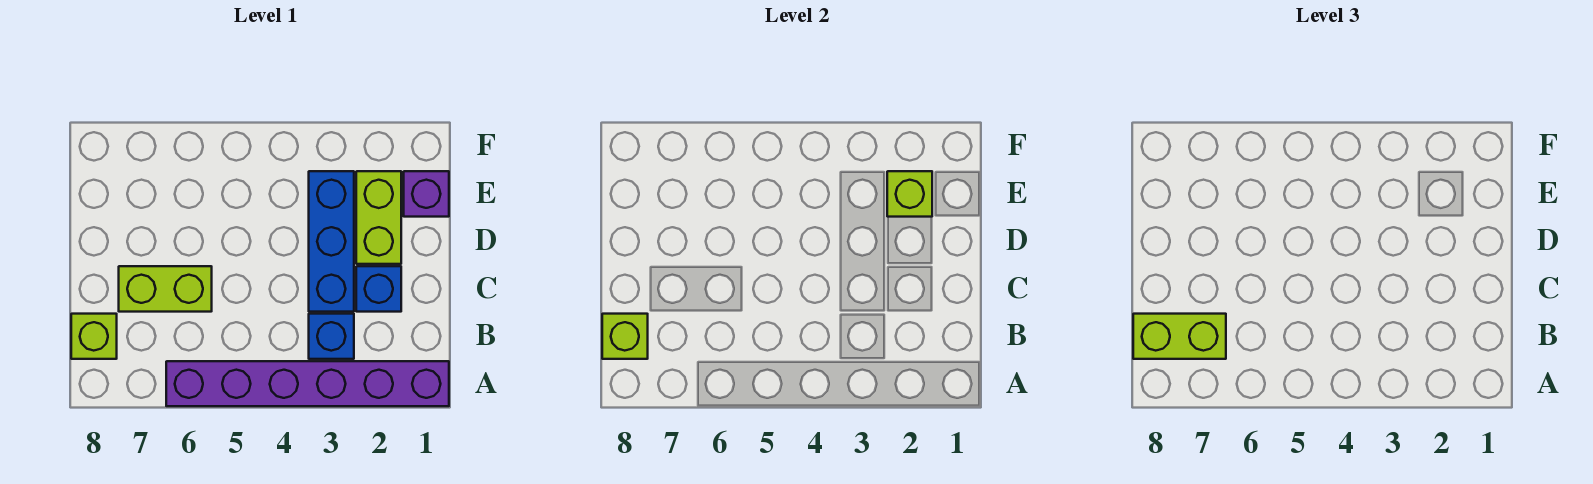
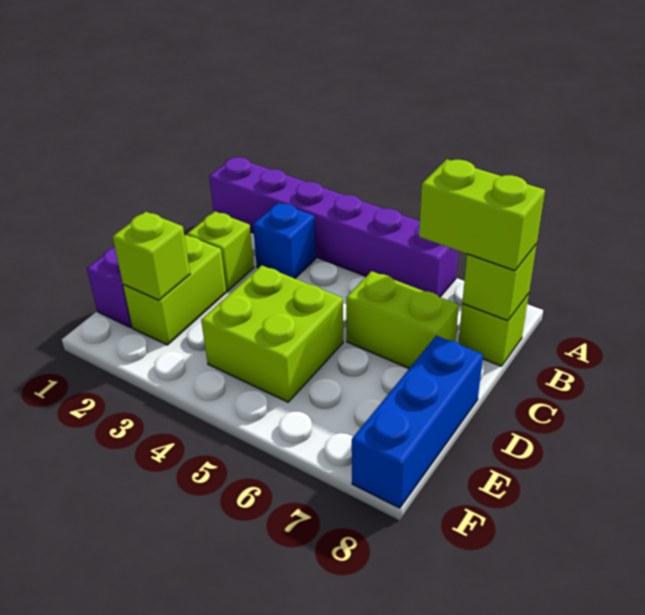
blue 1x1 brick [356,266,401,312] -> lime 1x1 brick [187,212,254,291]
blue 1x3 brick [309,171,354,312] -> blue 1x3 brick moved to [352,336,483,508]
none -> lime 2x2 brick [201,265,343,402]

